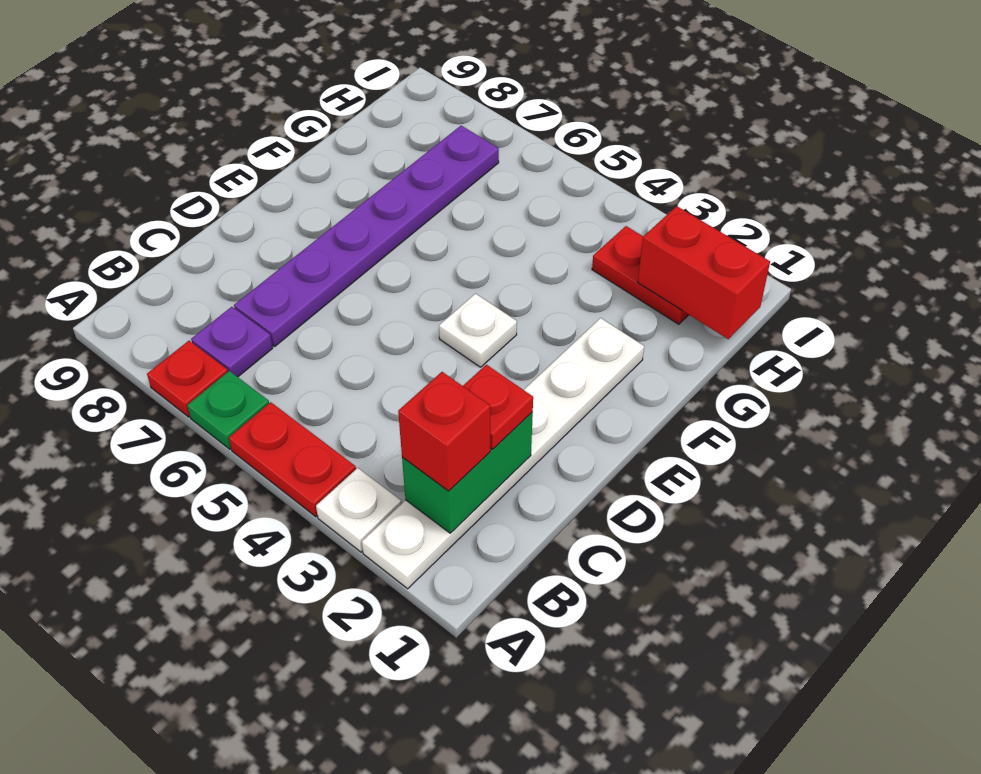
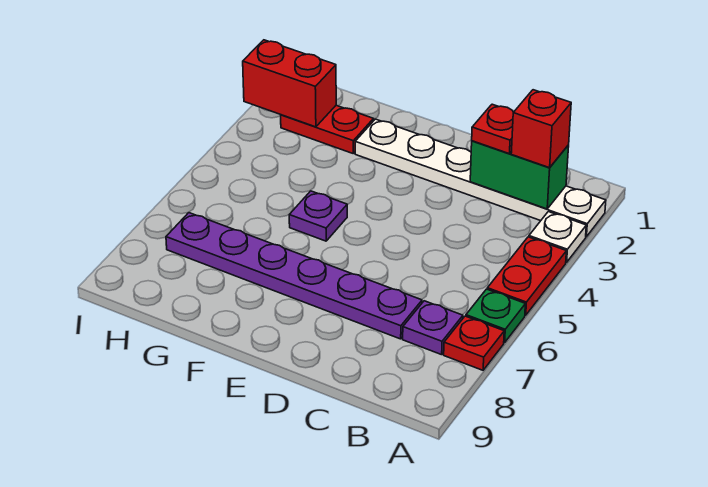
white 1x1 plate [439,294,517,367] -> none
none -> purple 1x1 plate [289,191,347,241]
red 1x2 brick [638,206,770,339] -> red 1x2 brick turned to [243,40,336,127]
red 1x2 plate [592,226,688,324] -> red 1x2 plate turned to [281,105,374,153]

